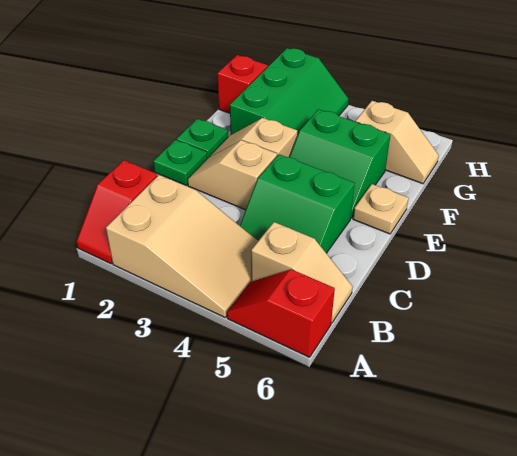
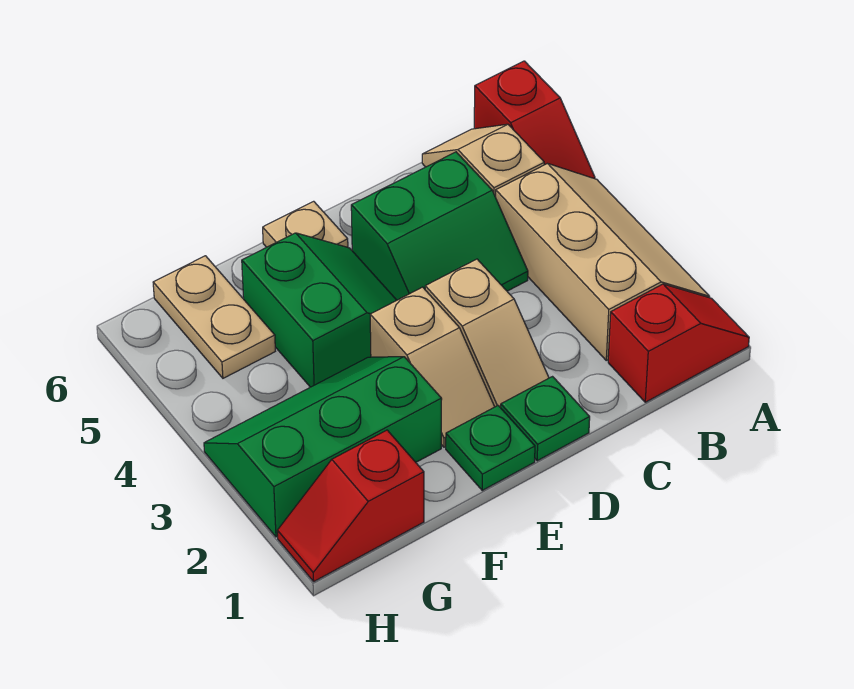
tan 2x3 slope [106,175,258,317] -> tan 2x3 slope turned to [496,164,710,360]
green 2x2 slope [240,154,355,253] -> green 2x2 slope turned to [351,152,528,300]
tan 1x2 slope [356,101,439,184] -> tan 1x2 plate [153,256,275,378]

